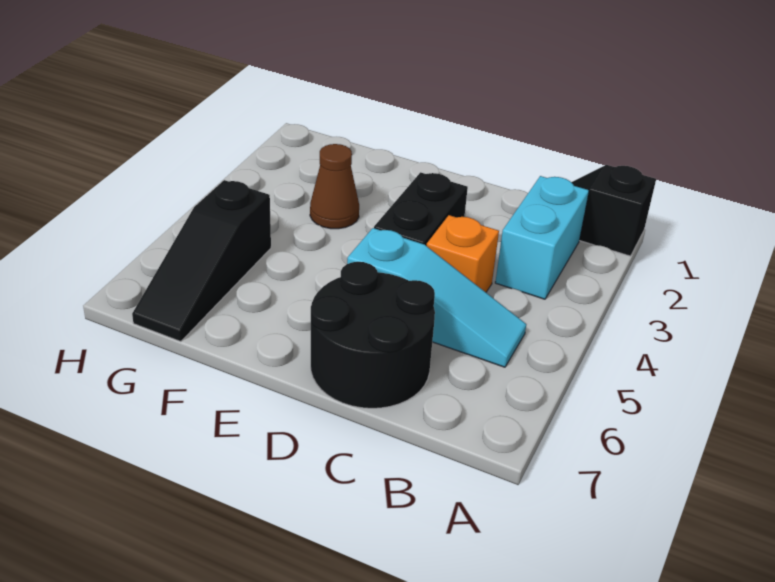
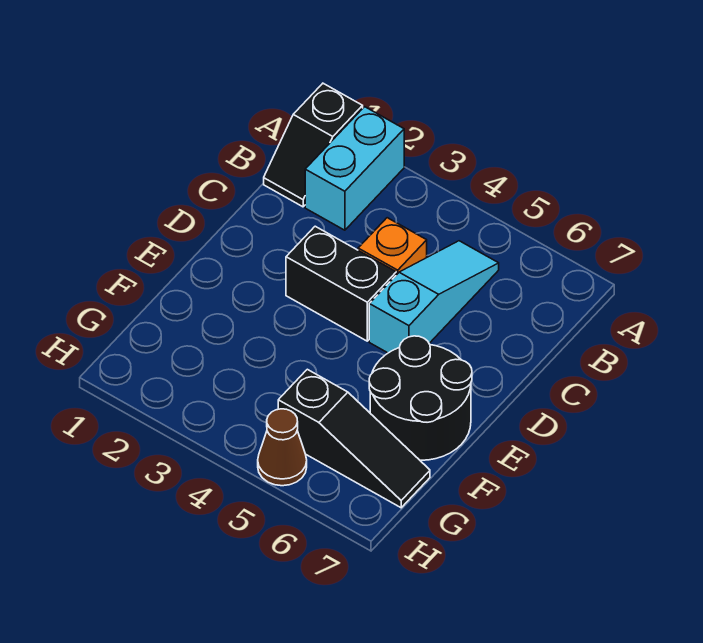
cyan 1x2 brick [495,176,589,299] -> cyan 1x2 brick turned to [305,107,404,230]
black 2x2 round brick [311,262,435,408] -> black 2x2 round brick moved to [369,336,472,460]
brown 1x1 cone [310,144,359,229] -> brown 1x1 cone moved to [258,409,307,486]

